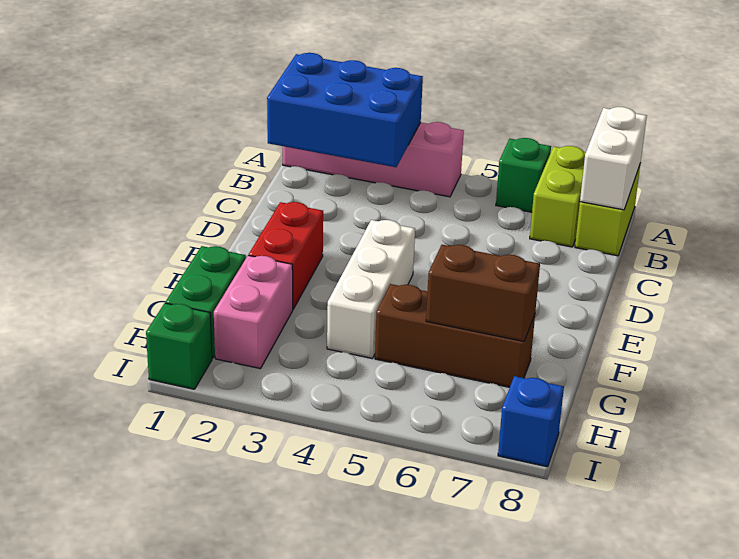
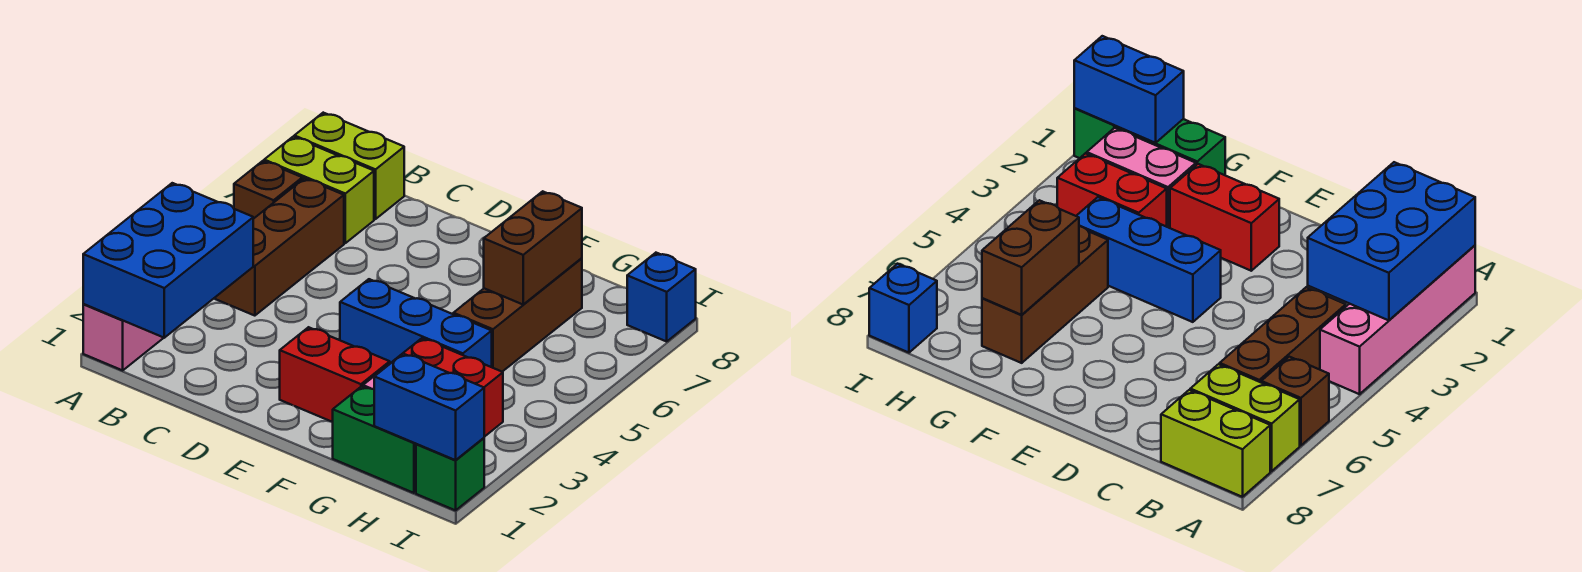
green 1x1 brick [496,138,551,212] -> brown 1x1 brick [234,161,302,219]
white 1x2 brick [580,107,647,210] -> none
none -> brown 1x3 brick [215,178,344,316]
white 1x3 brick [327,220,415,358] -> blue 1x3 brick [340,279,492,367]
none -> red 1x2 brick [395,338,503,437]
none -> blue 1x2 brick [374,354,484,460]

